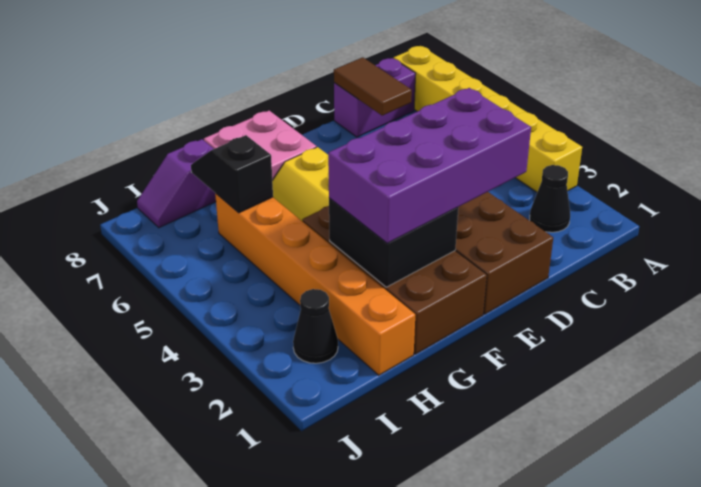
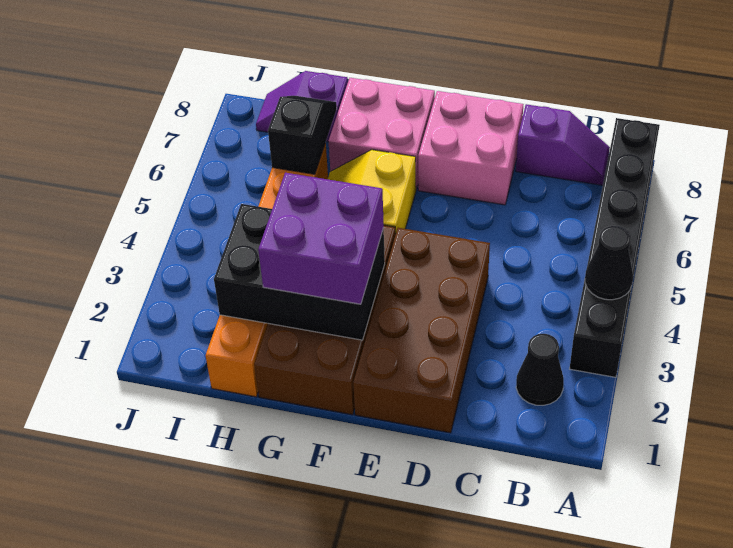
yellow 1x6 brick [394,46,582,192] -> black 1x6 brick [570,118,660,377]
purple 1x2 brick [334,58,416,137] -> purple 1x2 slope [516,104,610,185]
brown 1x2 tile [334,57,412,116] -> none
purple 2x4 brick [328,88,531,243] -> purple 2x2 brick [258,173,384,304]
none -> pink 2x2 brick [418,91,523,205]
black 2x2 brick [329,198,458,287] -> black 2x3 brick [214,204,385,340]
black 1x1 cone [293,289,338,363] -> black 1x1 cone moved to [585,226,633,300]

